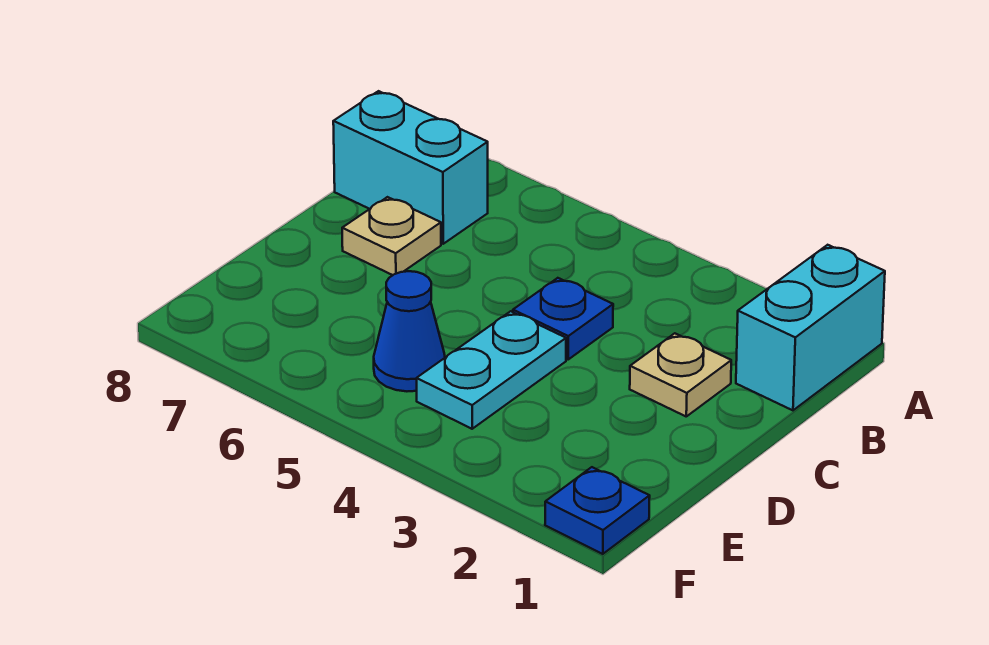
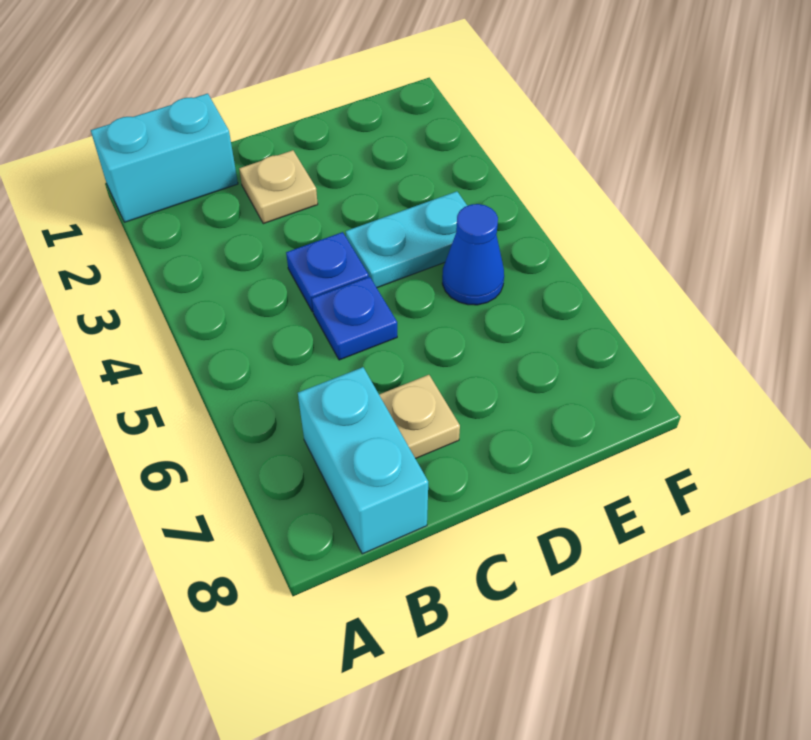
blue 1x1 plate [545,467,650,554] -> blue 1x1 plate moved to [312,277,397,360]

